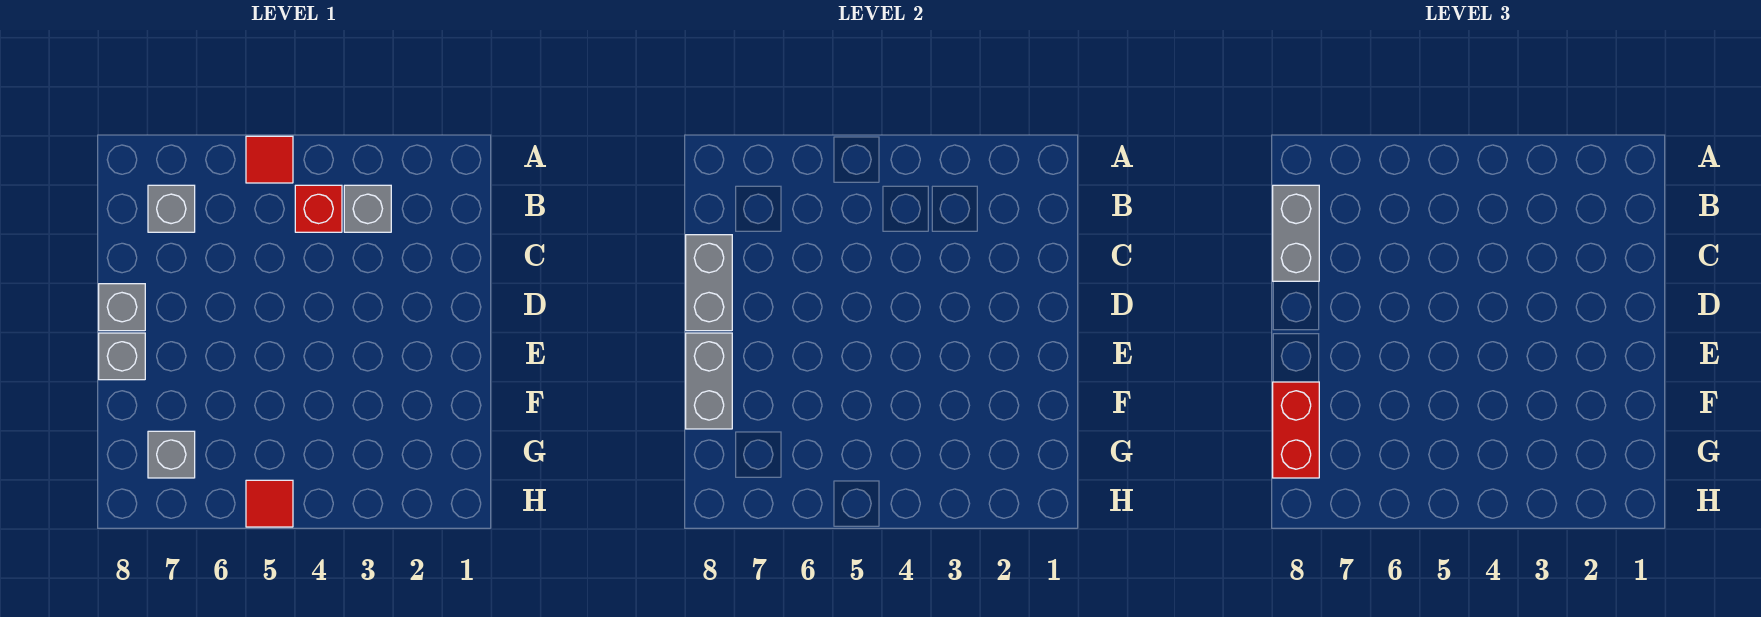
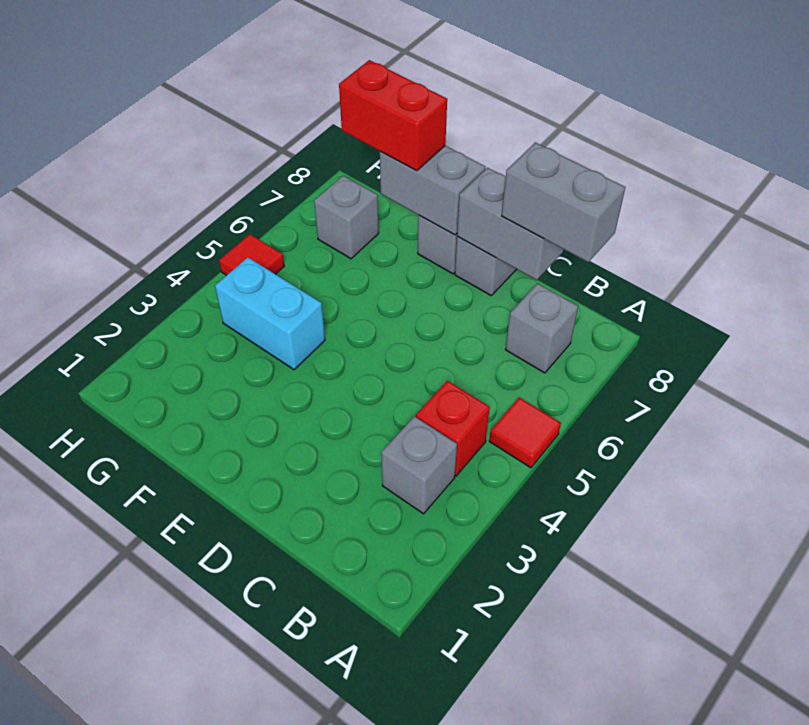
none -> cyan 1x2 brick [215,257,325,370]

